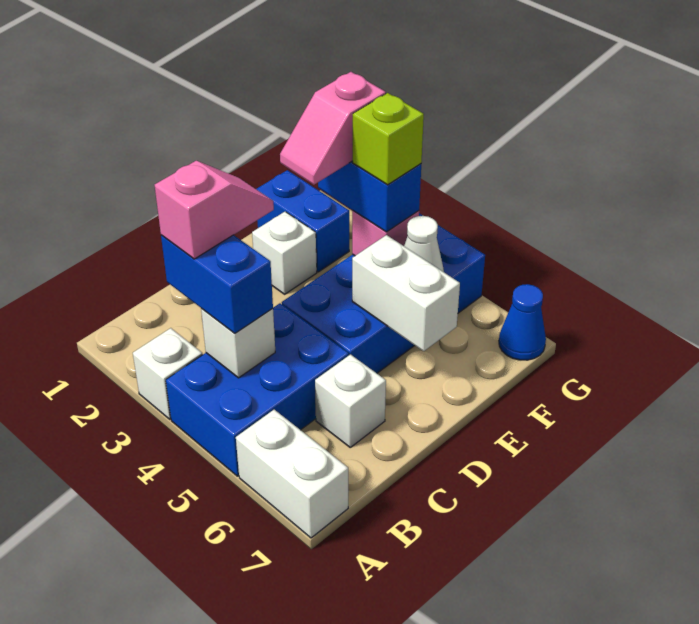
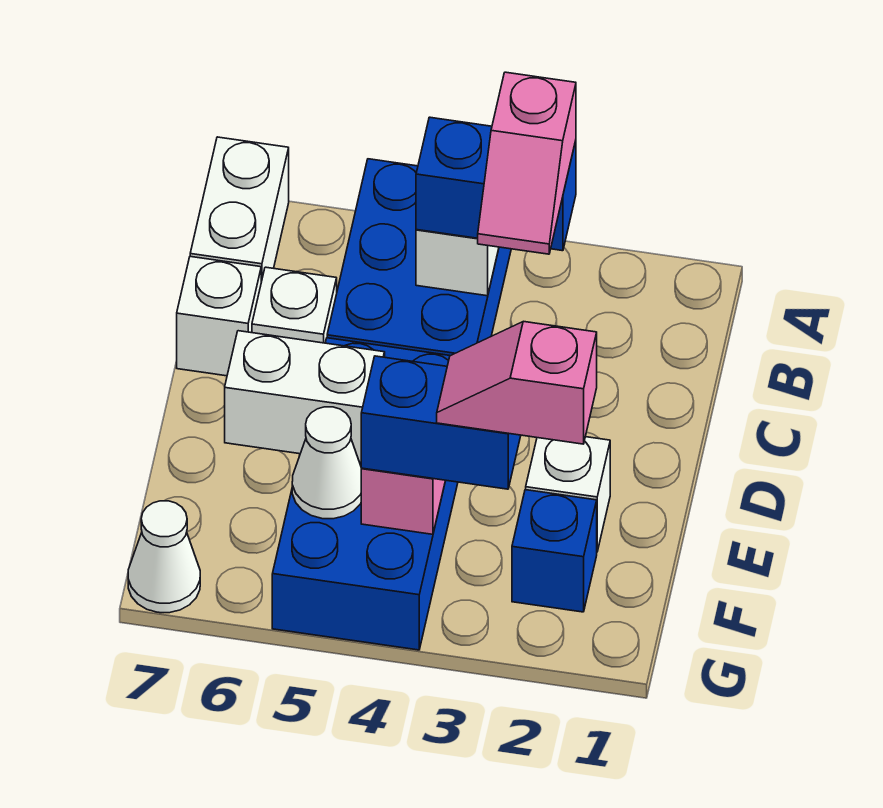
white 1x1 brick [133,328,202,419] -> white 1x1 brick moved to [177,257,261,376]
white 1x2 brick [236,410,348,538] -> white 1x2 brick turned to [190,137,289,282]
pink 1x2 slope [280,72,386,185] -> pink 1x2 slope turned to [437,321,597,444]
blue 1x2 brick [256,170,349,272] -> blue 1x1 brick [512,490,597,612]
lime 1x1 brick [353,93,424,185] -> none
blue 1x1 cone [499,284,546,360] -> white 1x1 cone [128,501,200,613]

